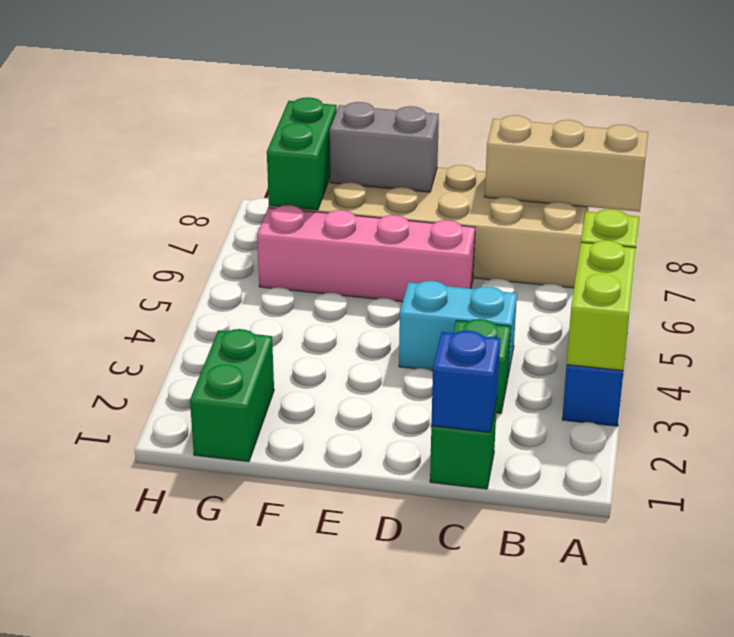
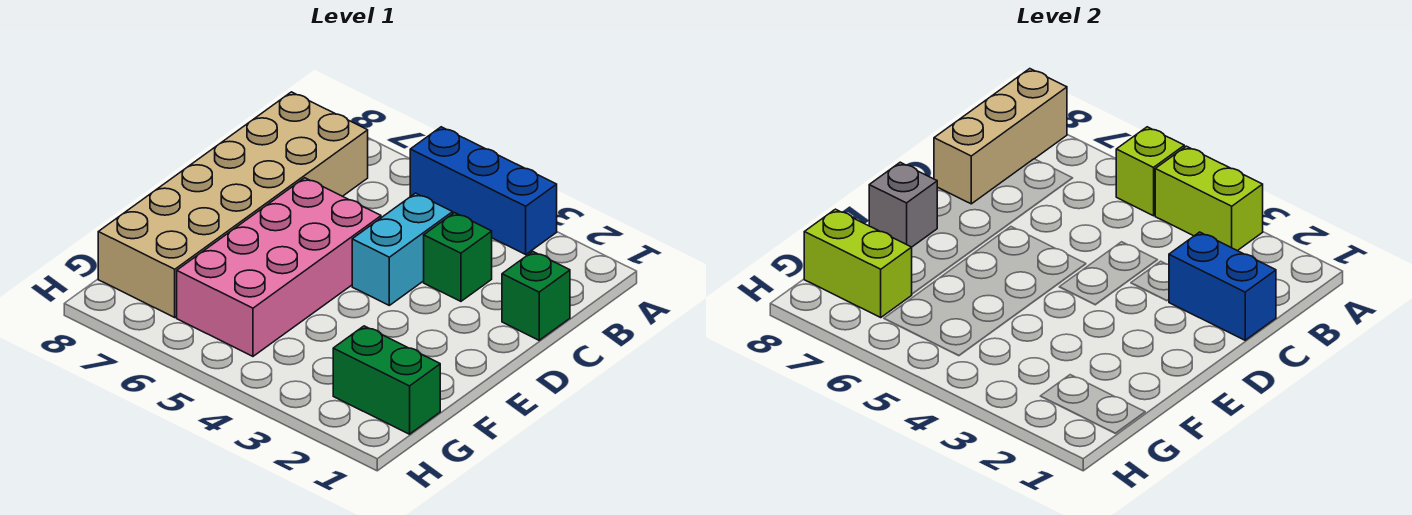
blue 1x1 brick [431,330,500,432] -> blue 1x2 brick [1169,232,1276,340]
pink 1x4 brick [257,205,475,302] -> pink 2x4 brick [177,178,381,356]
grey 1x2 brick [330,102,439,192] -> grey 1x1 brick [869,162,937,247]
green 1x2 brick [267,97,337,210] -> lime 1x2 brick [804,209,912,317]

